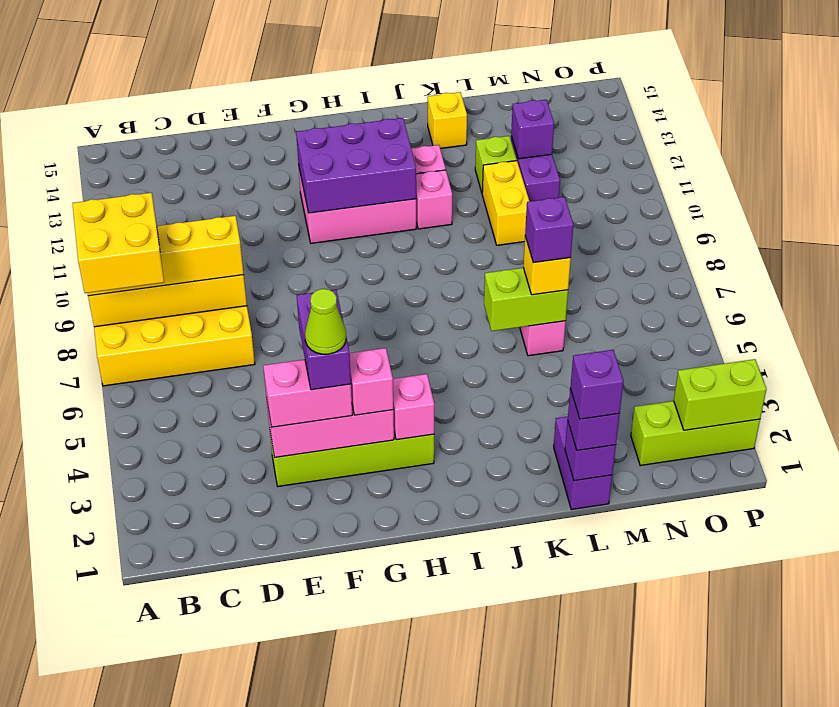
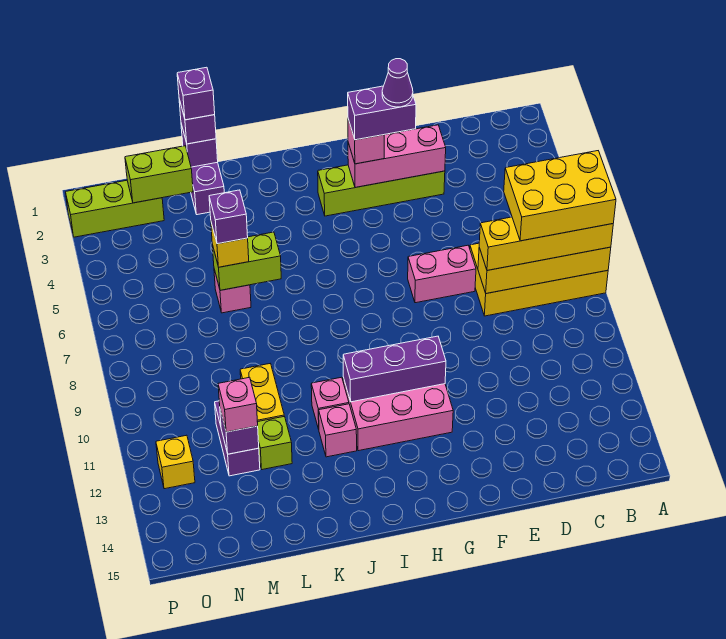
yellow 2x2 brick [72,193,164,293] -> yellow 2x3 brick [504,151,616,241]
pink 1x2 brick [263,360,352,427] -> pink 1x2 brick moved to [408,245,476,303]
purple 1x2 brick [297,290,351,390] -> purple 1x2 brick turned to [348,86,416,140]
lime 1x1 cone [305,289,346,354] -> purple 1x1 cone [382,59,413,107]
purple 2x3 brick [296,118,416,213] -> purple 1x3 brick [343,336,446,402]
pink 1x1 brick [393,374,434,440] -> pink 1x1 brick moved to [218,377,258,432]
yellow 1x1 brick [428,92,467,149] -> yellow 1x1 brick moved to [156,435,195,489]
lime 1x2 brick [674,359,766,430] -> lime 1x2 brick moved to [125,146,193,203]

